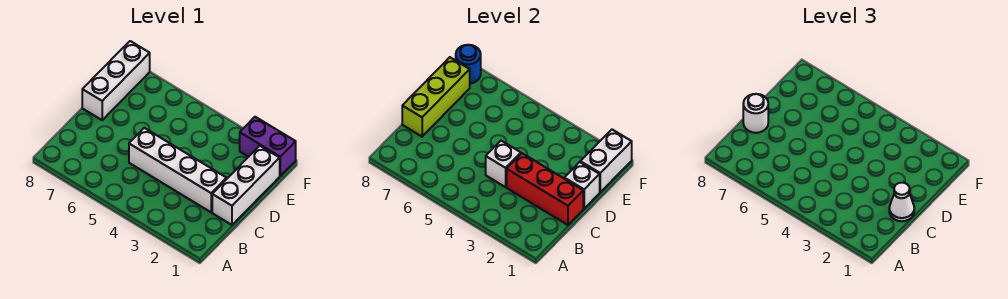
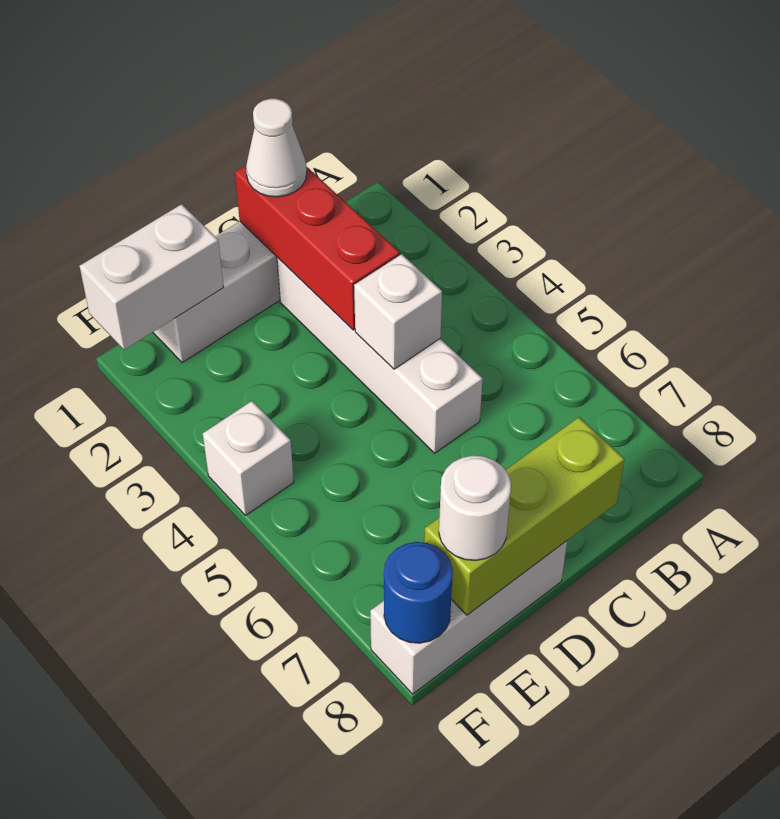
white 1x1 round brick [743,94,768,133] -> white 1x1 round brick moved to [439,456,511,560]
white 1x1 brick [564,162,600,209] -> white 1x1 brick moved to [203,401,294,515]
purple 1x2 brick [240,117,296,176] -> none

